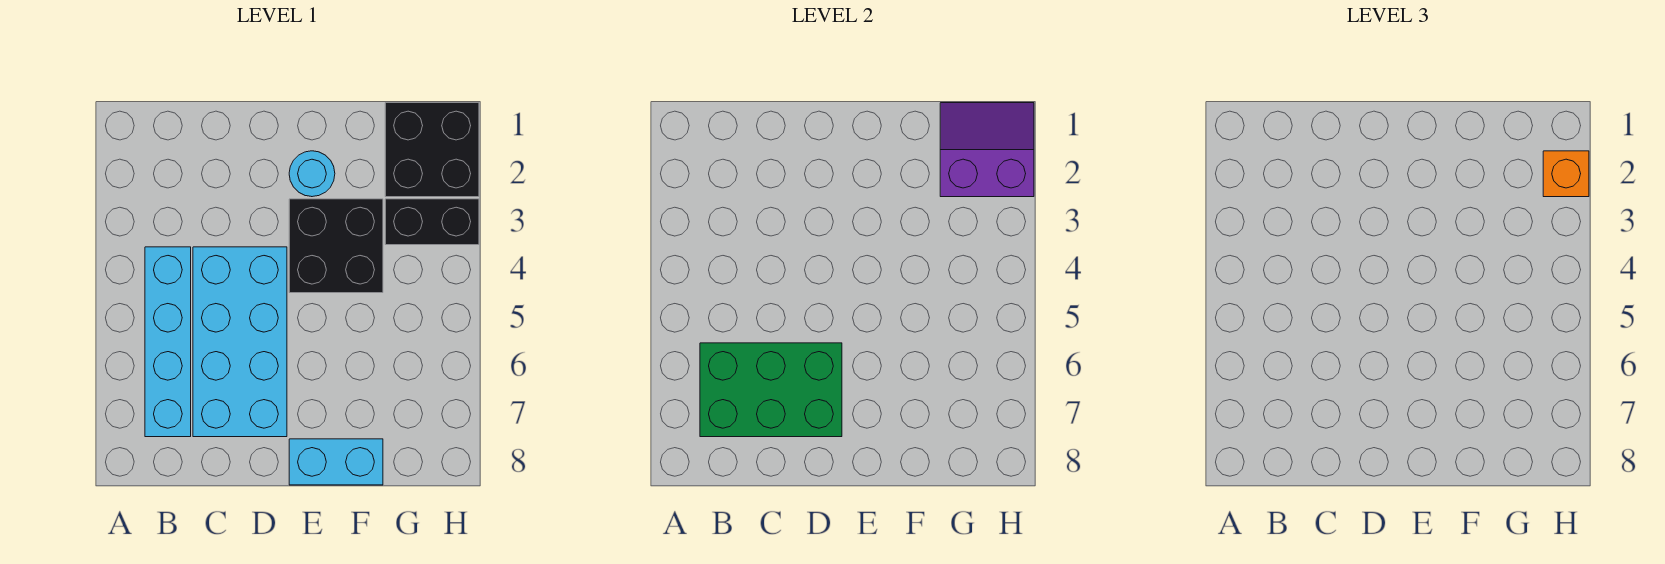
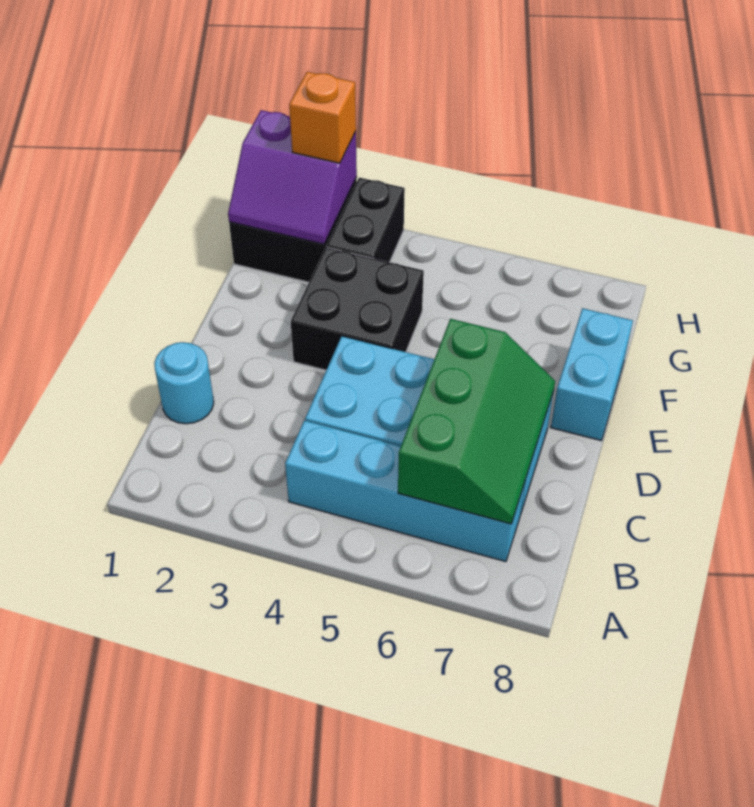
green 2x3 brick [700,343,842,437] -> green 2x3 slope [398,319,555,524]
cyan 1x1 round brick [289,151,335,197] -> cyan 1x1 round brick moved to [154,342,214,424]
purple 2x2 slope [940,103,1034,197] -> purple 2x2 slope turned to [228,110,357,244]

